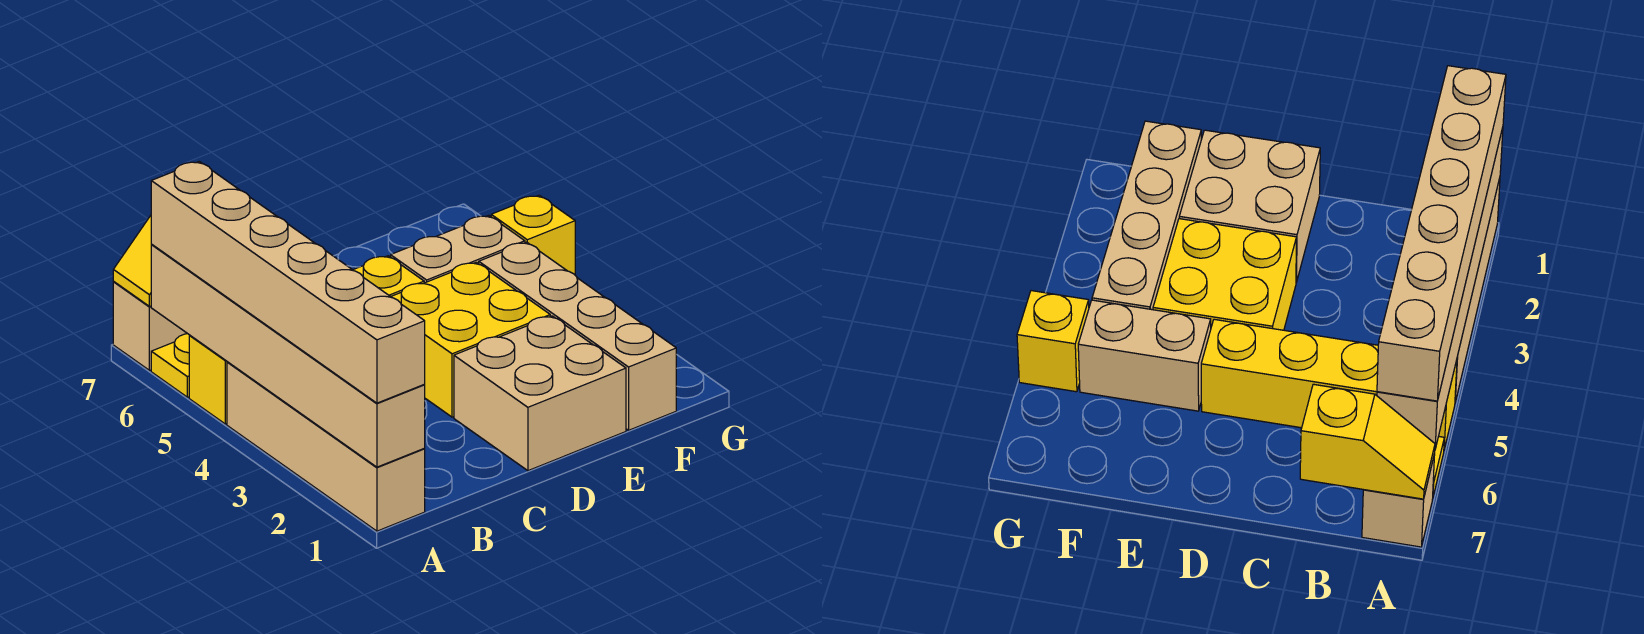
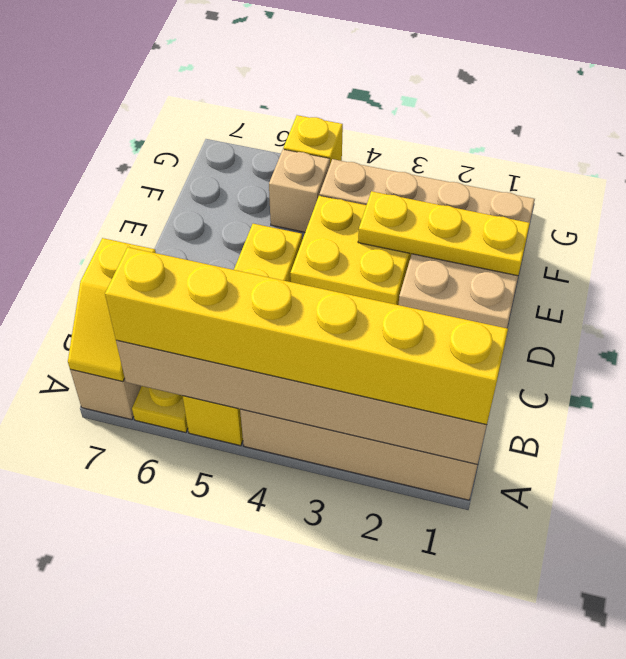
tan 1x6 brick [151,162,425,403] -> yellow 1x6 brick [105,247,508,425]
none -> yellow 1x3 plate [358,191,530,276]
tan 1x2 brick [391,215,525,283] -> tan 1x1 brick [269,149,330,232]

